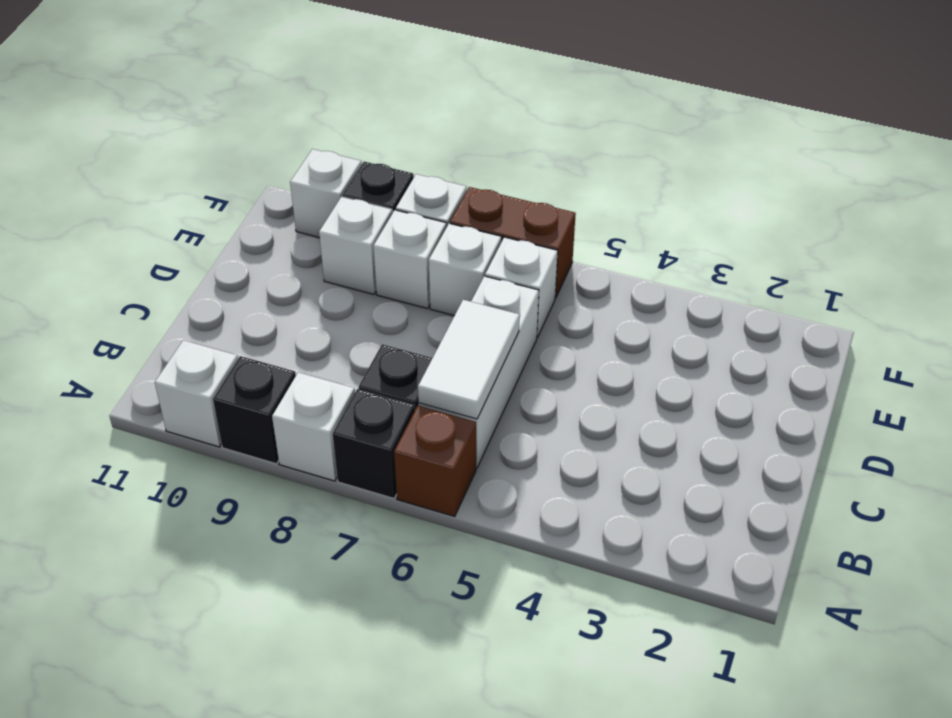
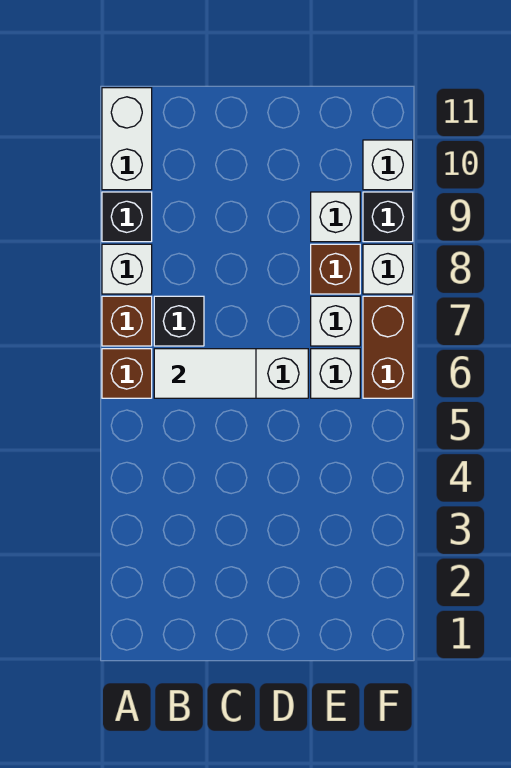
black 1x1 brick [333,389,415,498] -> brown 1x1 brick [102,296,152,346]
white 1x1 brick [155,340,238,447] -> white 1x2 brick [102,88,152,190]
white 1x1 brick [373,210,446,309] -> brown 1x1 brick [311,244,360,294]

